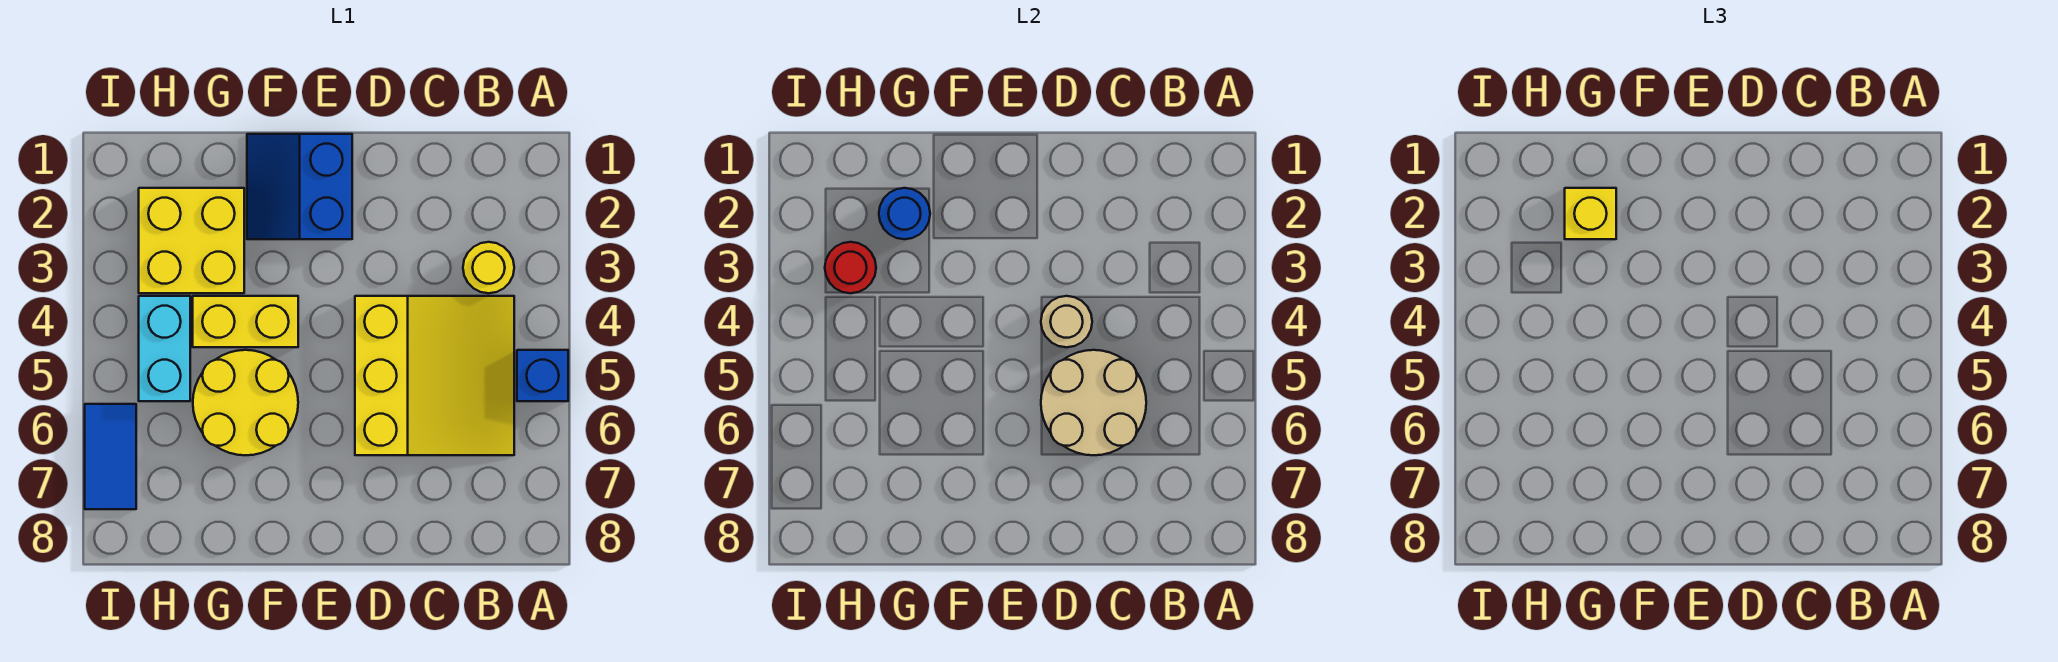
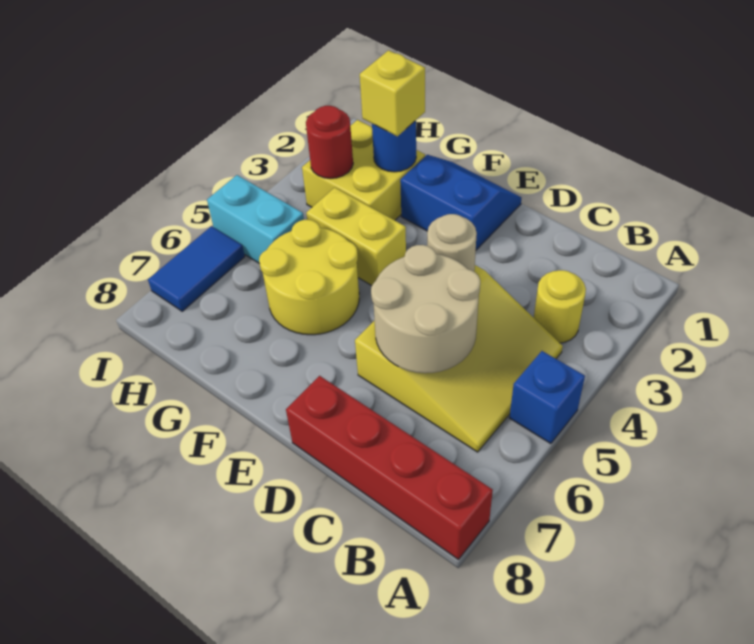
none -> red 1x4 brick [286,376,493,559]
blue 2x2 slope [247,134,352,239] -> blue 2x2 slope turned to [400,155,521,250]
cyan 1x2 brick [139,296,190,401] -> cyan 1x2 brick turned to [207,175,304,264]

